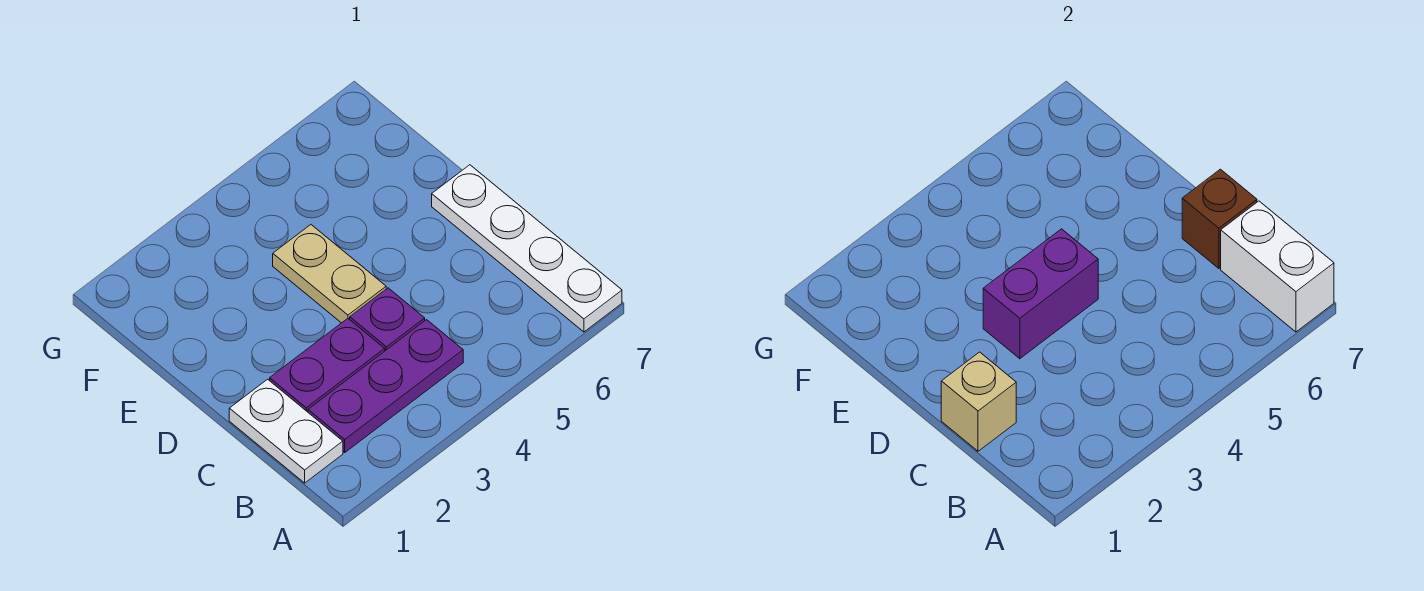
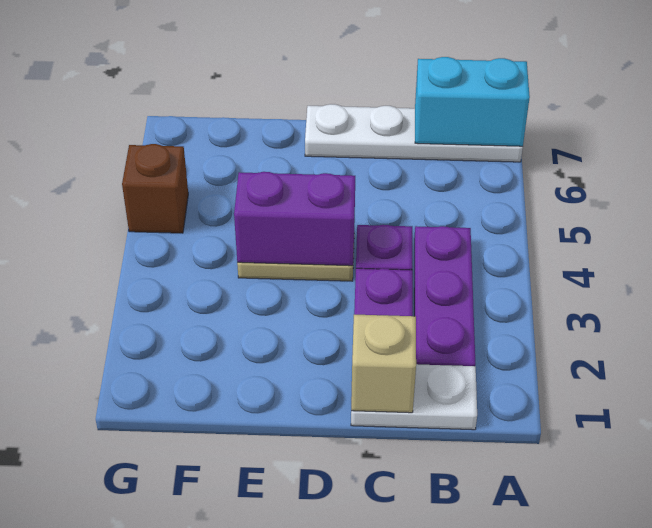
white 1x2 brick [1221,201,1334,332] -> cyan 1x2 brick [415,57,530,147]
brown 1x1 brick [1182,169,1257,268] -> brown 1x1 brick moved to [122,144,188,233]
purple 1x2 brick [983,229,1098,359] -> purple 1x2 brick turned to [234,172,355,266]

